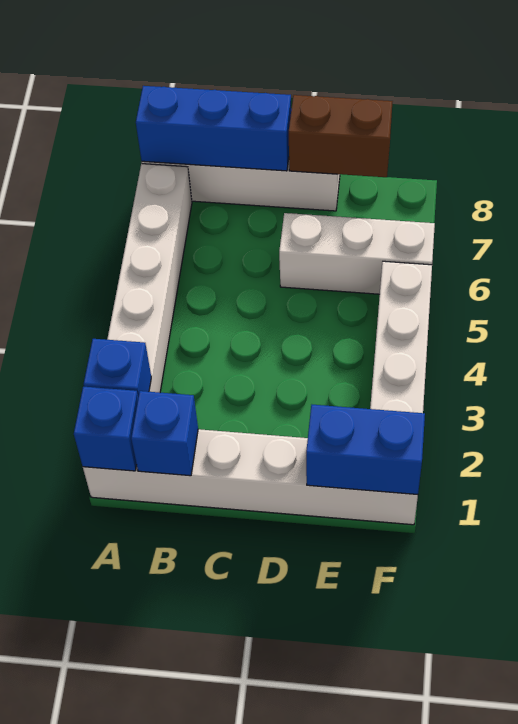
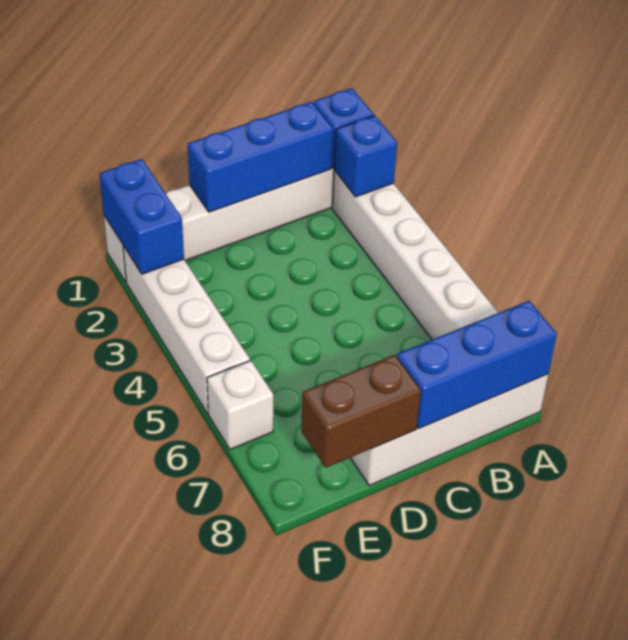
blue 1x1 brick [131,391,198,476] -> blue 1x3 brick [188,102,333,212]
white 1x3 brick [279,213,435,294] -> white 1x1 brick [207,361,273,449]
blue 1x2 brick [306,405,425,495] -> blue 1x2 brick turned to [99,159,184,274]

